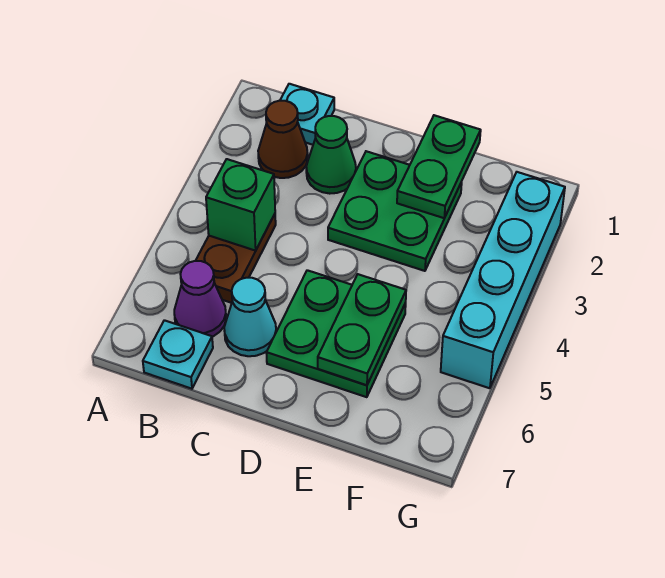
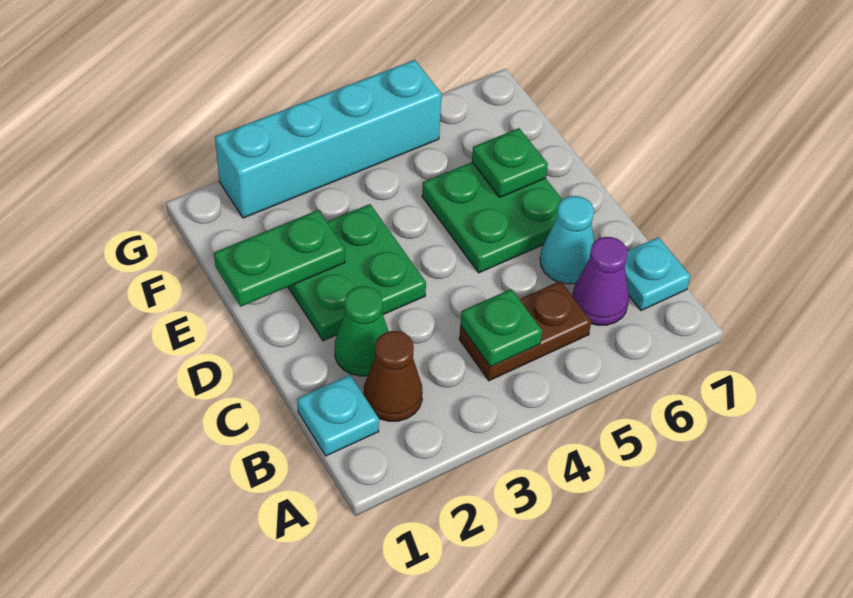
green 1x1 brick [206,159,275,251] -> green 1x1 plate [460,289,542,367]
green 1x2 plate [318,274,406,385] -> green 1x1 plate [472,128,548,197]

